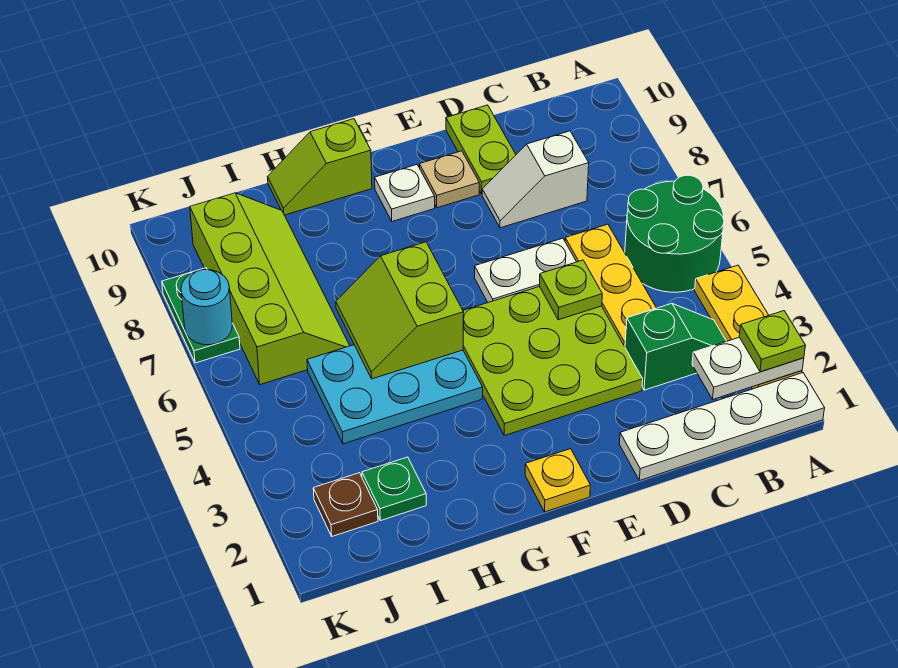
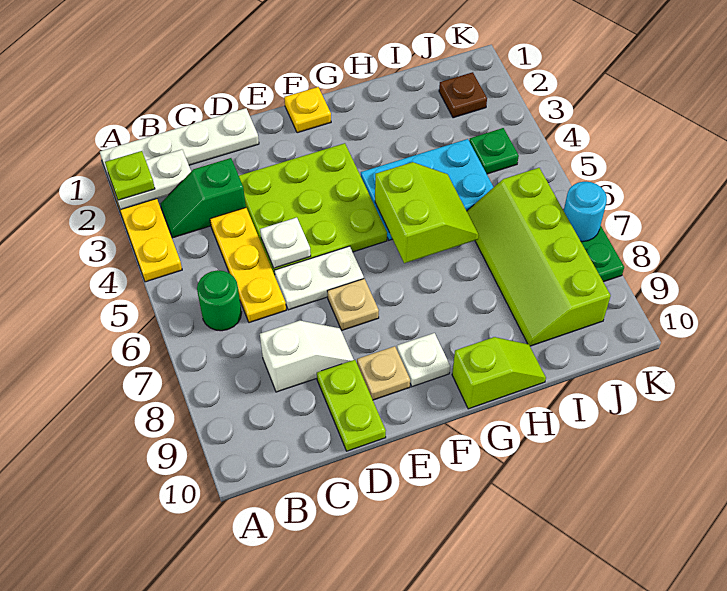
green 2x2 round brick [625,175,724,292] -> green 1x1 round brick [197,270,242,331]
lime 1x1 plate [539,260,602,320] -> white 1x1 plate [260,218,311,268]
none -> tan 1x1 plate [327,279,379,330]
green 1x1 plate [362,457,426,521] -> green 1x1 plate moved to [469,128,519,174]

